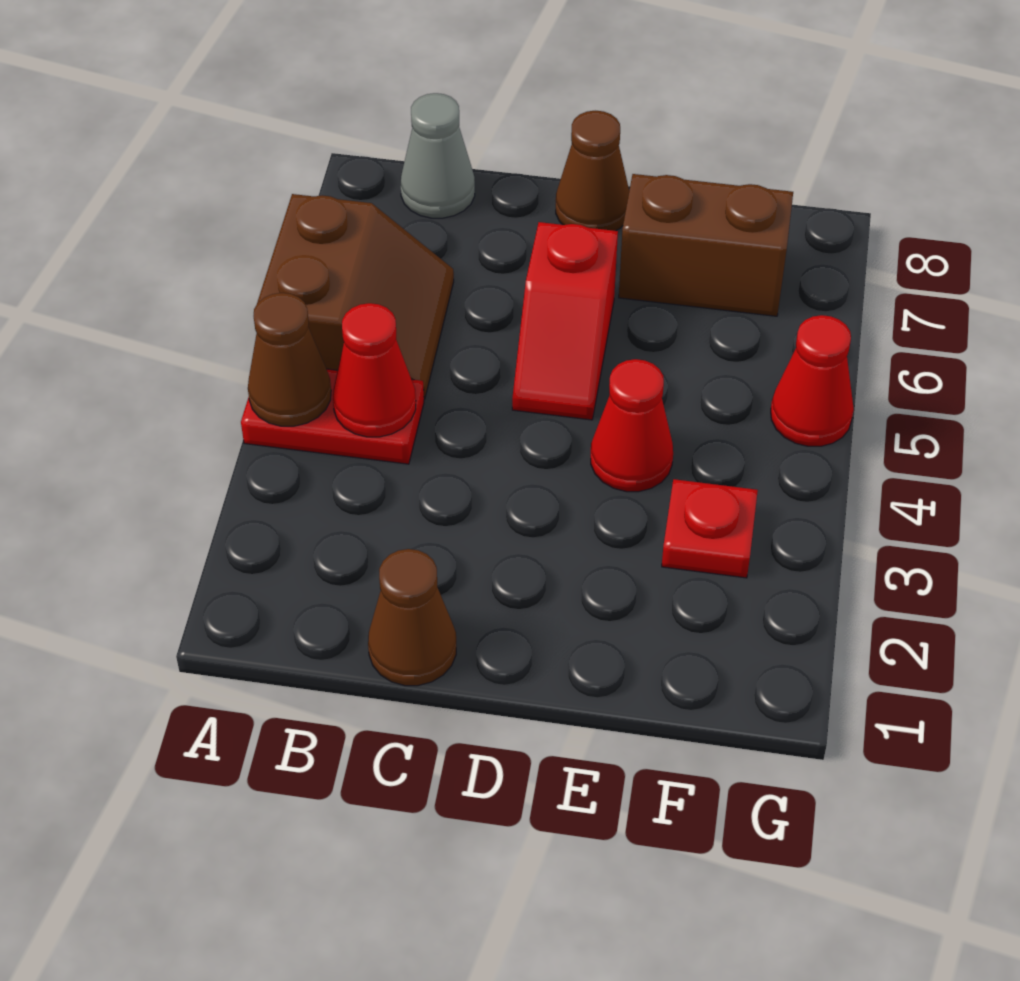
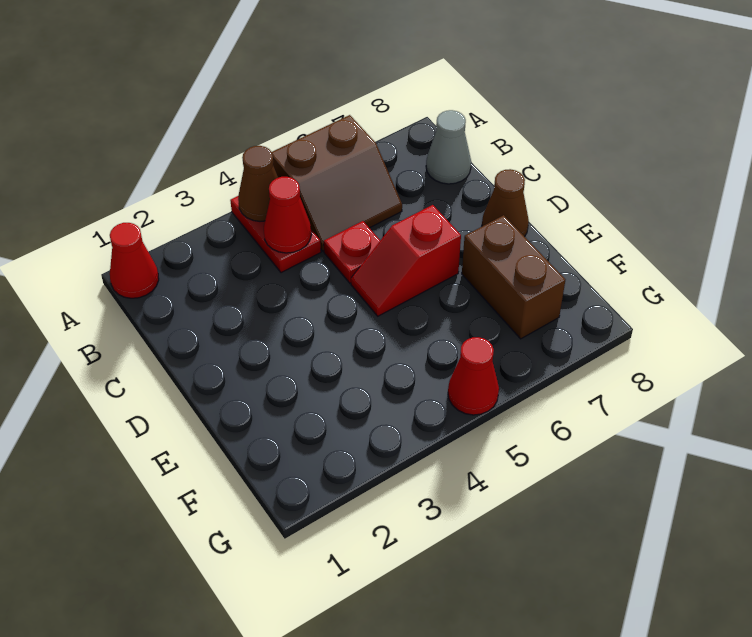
brown 1x1 cone [368,549,456,686] -> none
red 1x1 cone [591,359,673,492] -> red 1x1 cone moved to [110,223,159,298]
red 1x1 plate [662,479,758,578] -> red 1x1 plate moved to [324,221,380,283]

